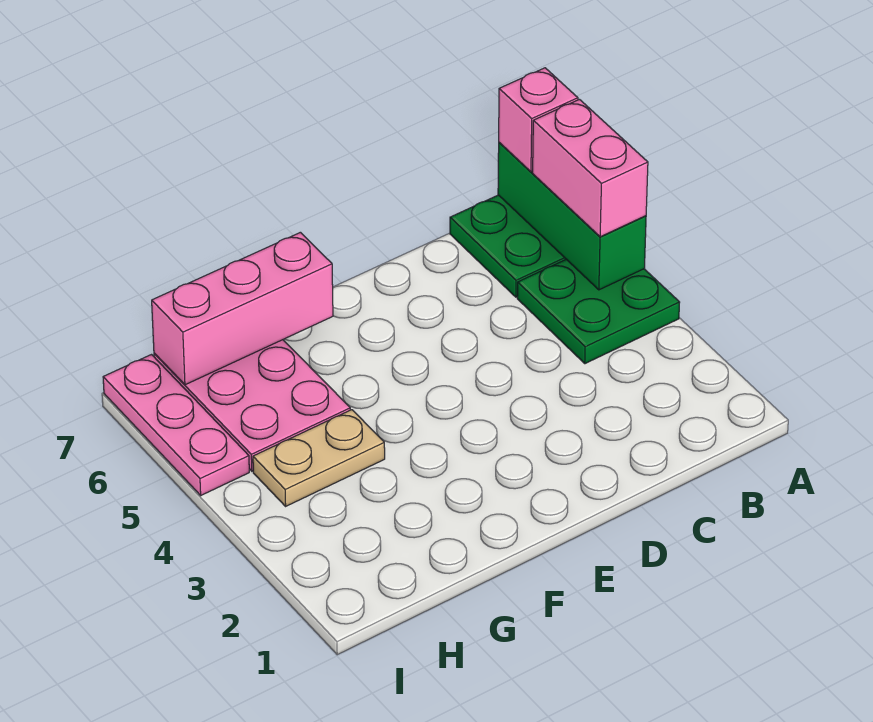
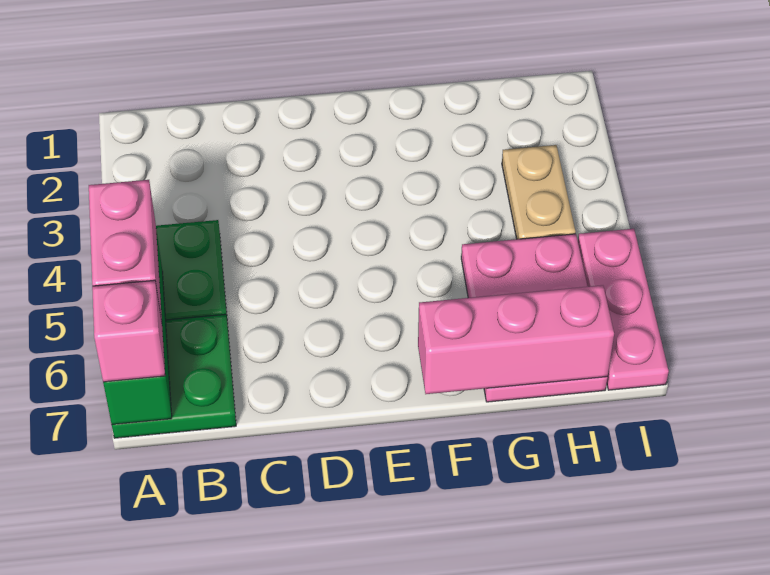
tan 1x2 plate [253,410,385,506] -> tan 1x2 plate turned to [502,145,575,239]

